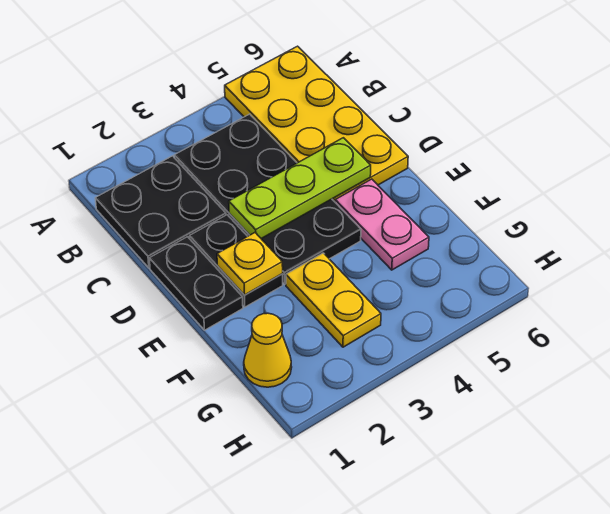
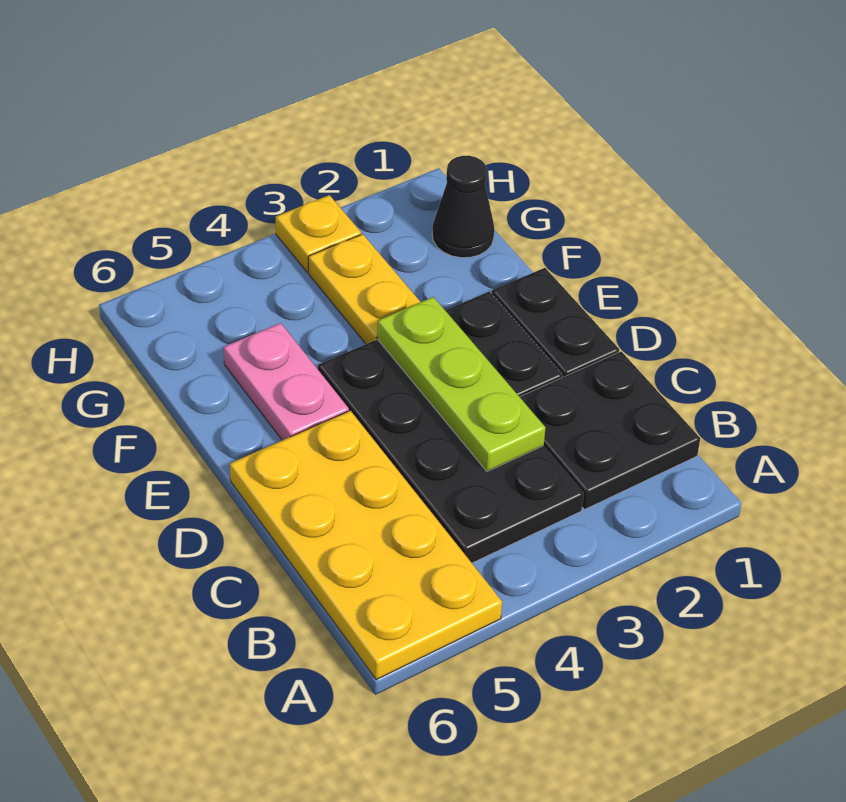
lime 1x3 plate [229,138,371,239] -> lime 1x3 plate turned to [377,297,546,471]
yellow 1x1 plate [217,233,283,295] -> yellow 1x1 plate moved to [276,195,361,272]
yellow 1x1 cone [244,313,292,387] -> black 1x1 cone [432,156,494,258]

